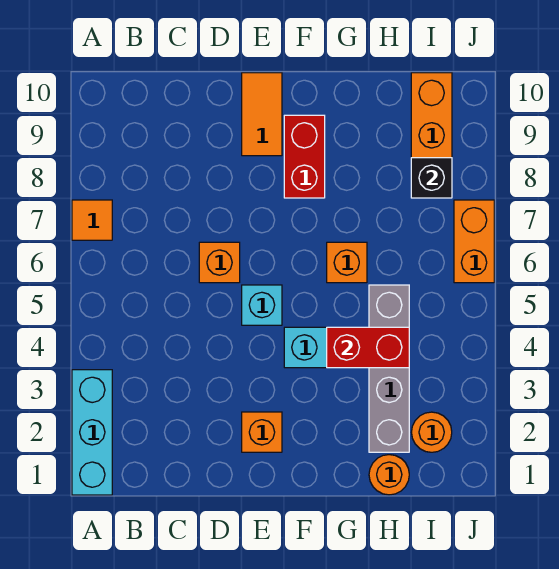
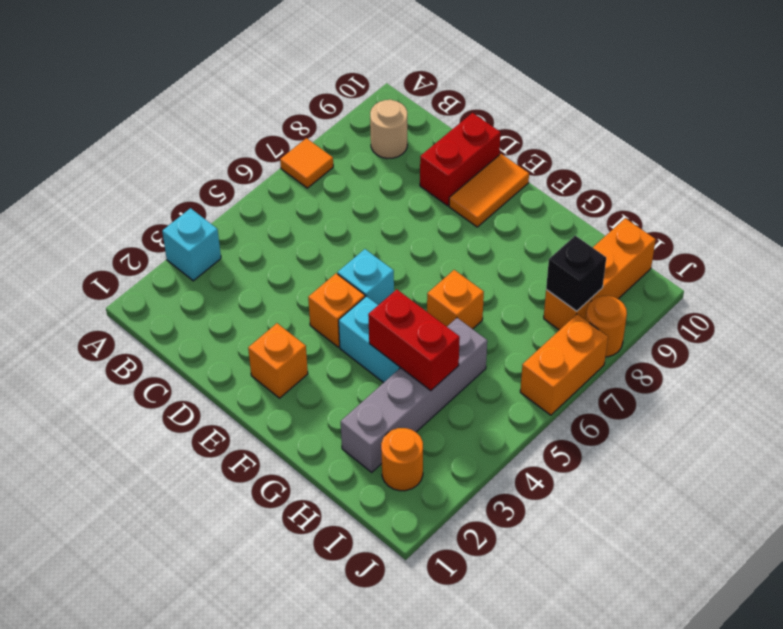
cyan 1x3 brick [72,370,112,495] -> cyan 1x1 brick [162,208,221,281]
none -> tan 1x1 round brick [370,100,407,158]
orange 1x1 brick [199,242,240,283] -> orange 1x1 brick moved to [308,273,365,347]
red 1x2 brick [284,115,325,198] -> red 1x2 brick moved to [420,113,501,206]
orange 1x1 round brick [369,455,409,495] -> orange 1x1 round brick moved to [585,296,627,357]

